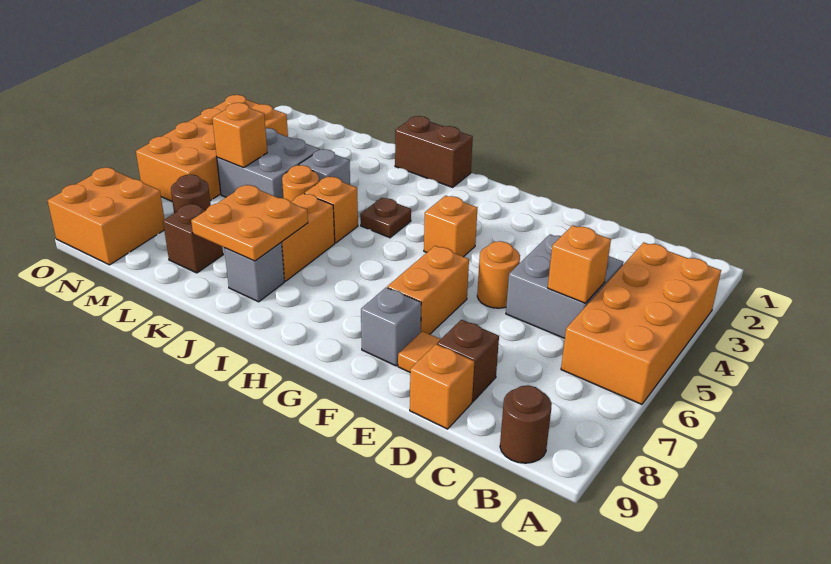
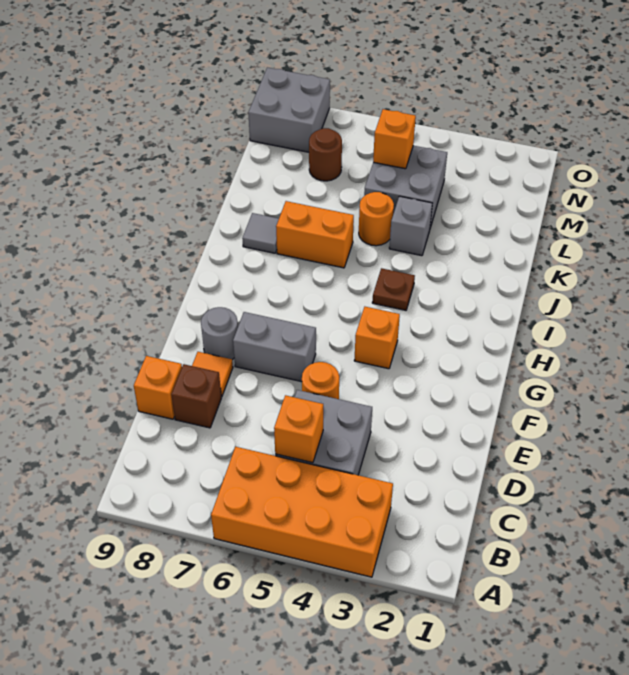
brown 1x1 round brick [500,385,552,463] -> none
orange 1x2 brick [387,246,469,334] -> grey 1x2 brick [233,312,316,382]
grey 1x1 brick [361,287,421,366] -> grey 1x1 round brick [201,307,238,360]
brown 1x2 brick [395,116,473,187] -> none
orange 1x1 brick [305,177,358,243] -> none
orange 2x2 plate [191,185,308,261] -> none
grey 1x1 brick [224,243,284,302] -> grey 1x1 tile [242,213,279,253]
brown 1x1 brick [163,203,223,273] -> none
orange 2x4 brick [136,95,288,201] -> none
orange 2x2 brick [47,167,164,265] -> grey 2x2 brick [248,67,330,152]

